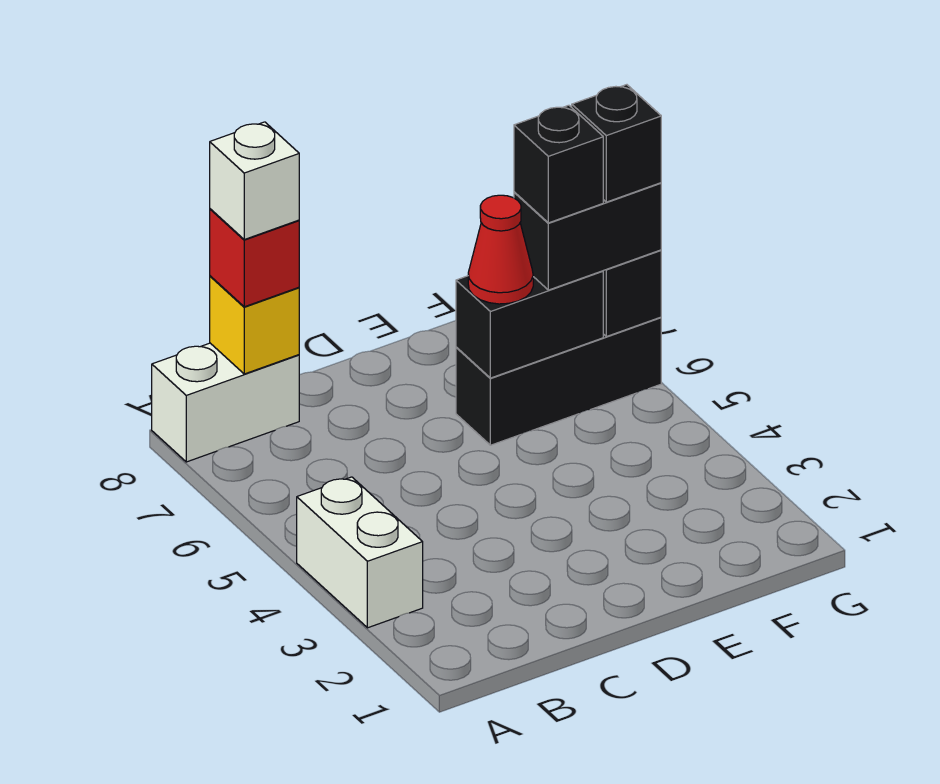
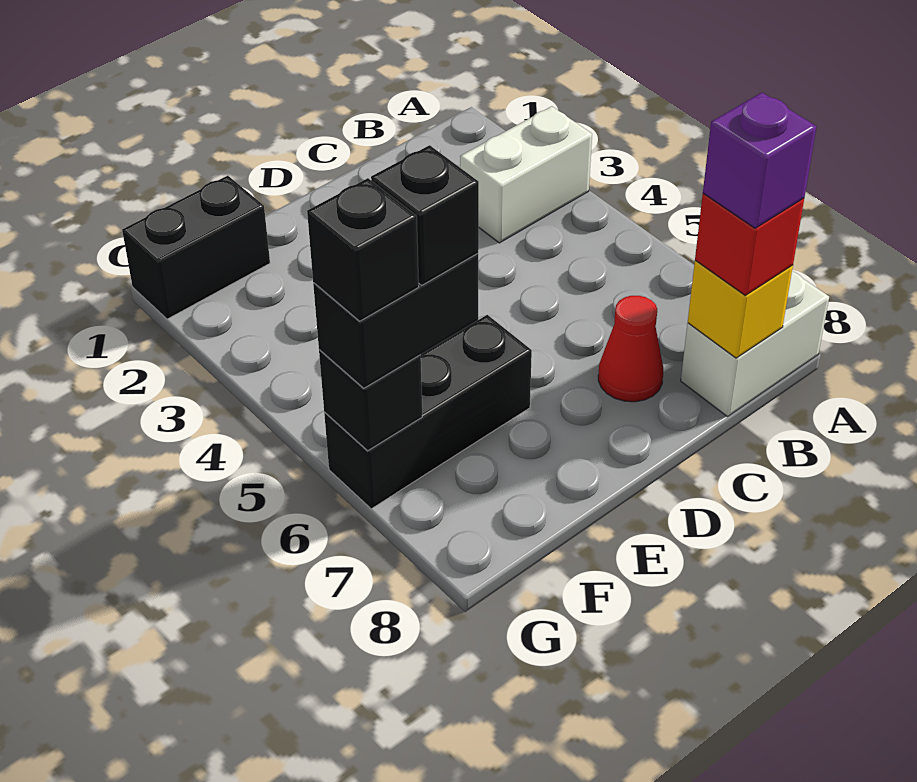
white 1x2 brick [297,477,423,628] -> white 1x2 brick turned to [460,106,592,243]
white 1x1 brick [210,122,299,239] -> purple 1x1 brick [703,93,816,228]
black 1x2 brick [456,271,603,378] -> black 1x2 brick moved to [122,176,270,319]
red 1x1 cone [468,195,533,304] -> red 1x1 cone moved to [598,296,663,402]

